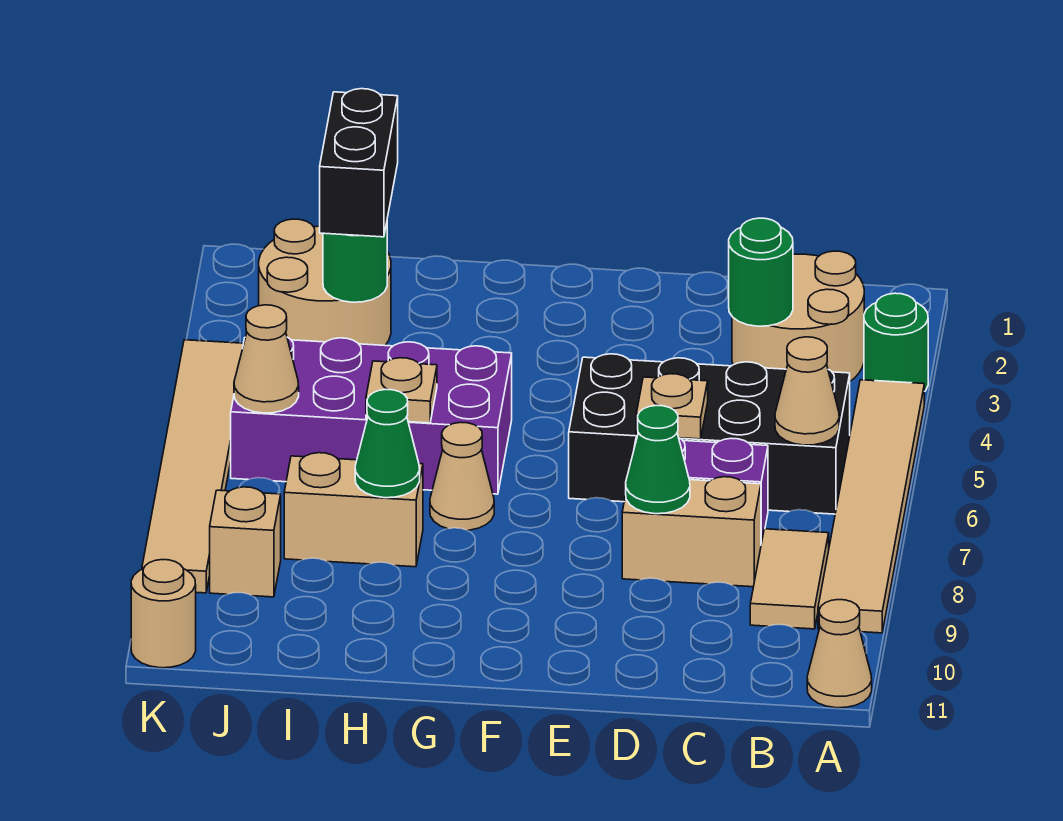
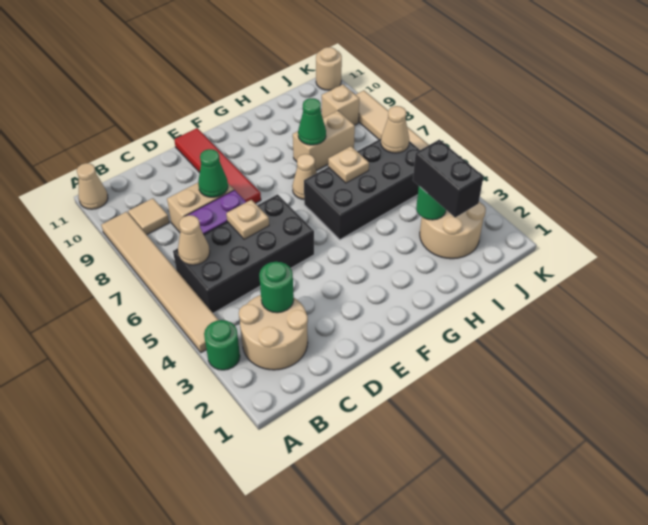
tan 1x2 tile [750,529,829,629] -> tan 1x1 tile [128,198,169,235]
none -> red 1x4 tile [174,128,261,203]
purple 2x4 brick [231,337,512,494] -> black 2x4 brick [304,139,419,240]

